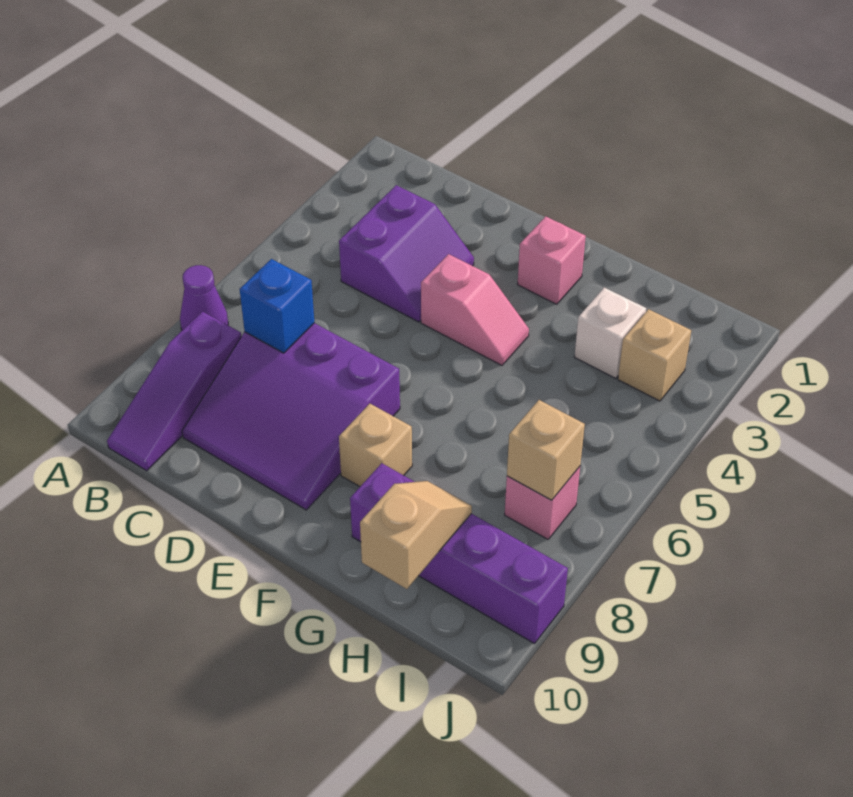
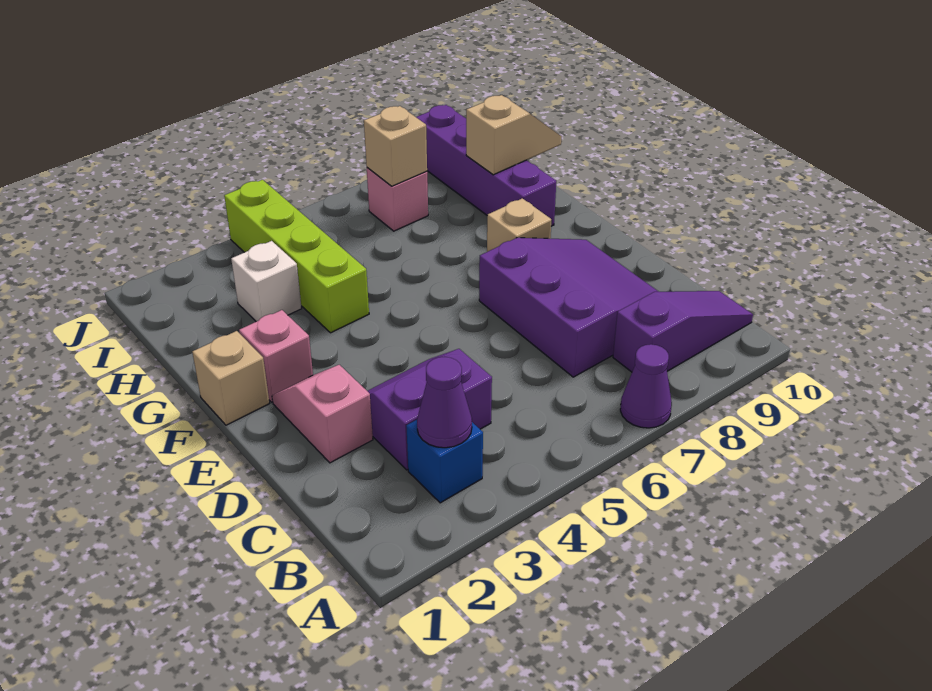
none -> purple 1x1 cone [417,357,472,448]
blue 1x1 brick [240,259,314,353] -> blue 1x1 brick moved to [406,420,483,503]
pink 1x2 slope [421,254,529,365] -> pink 1x2 slope moved to [272,365,373,463]
none -> lime 1x4 brick [224,180,369,333]
tan 1x2 slope [360,481,472,589] -> tan 1x2 slope turned to [466,95,562,175]
tan 1x1 brick [618,309,691,401] -> tan 1x1 brick moved to [192,331,270,425]

